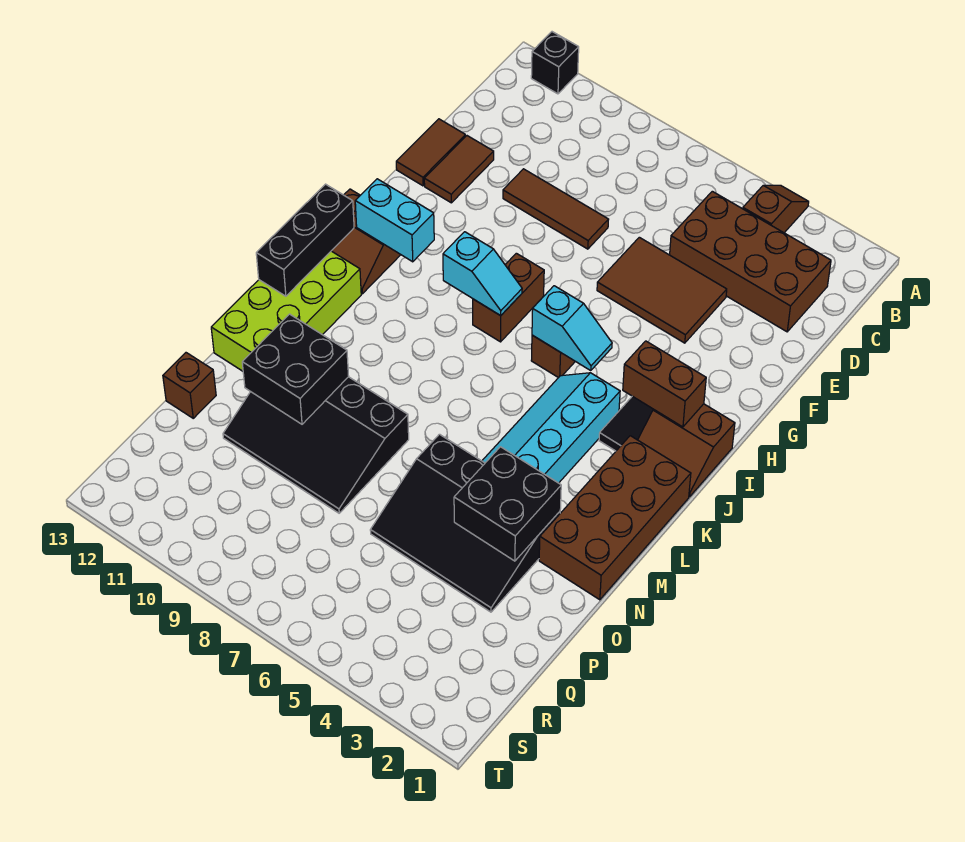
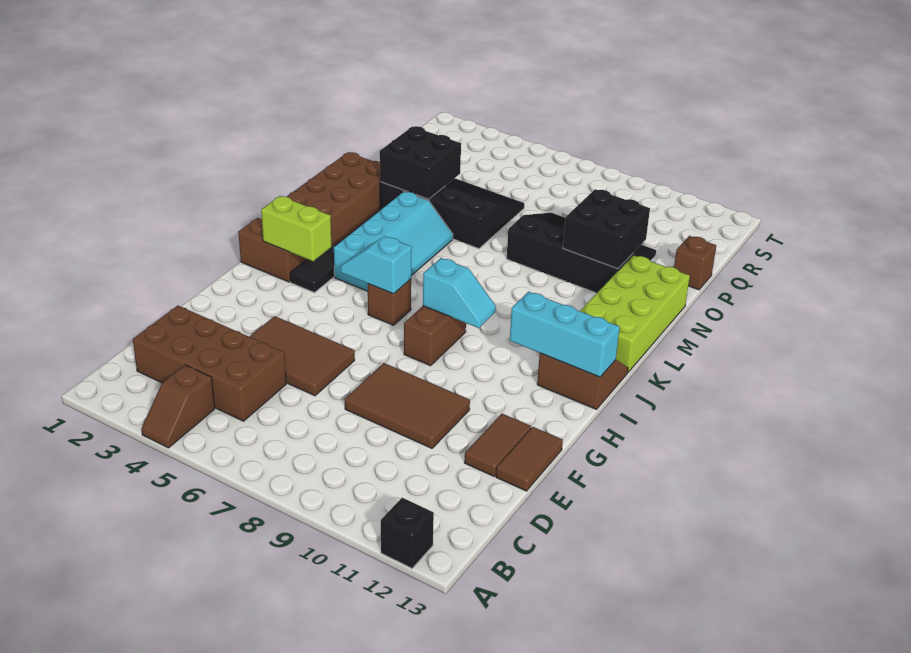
brown 1x3 tile [503,169,609,249] -> brown 2x3 tile [345,363,470,448]
brown 1x2 brick [623,341,706,427] -> lime 1x2 brick [261,196,331,261]
cyan 1x2 slope [443,232,522,316] -> cyan 1x2 slope turned to [423,258,496,328]
cyan 1x2 brick [355,179,434,262] -> cyan 1x3 brick [510,292,620,377]
black 1x3 brick [256,184,354,296] -> none

